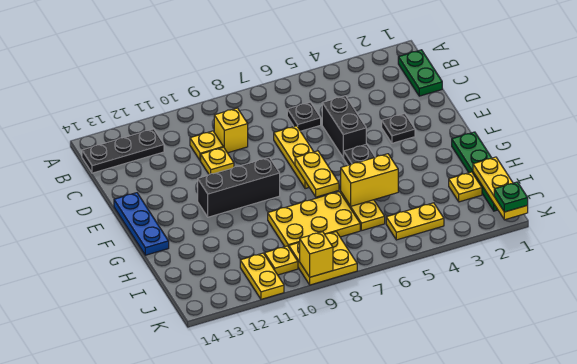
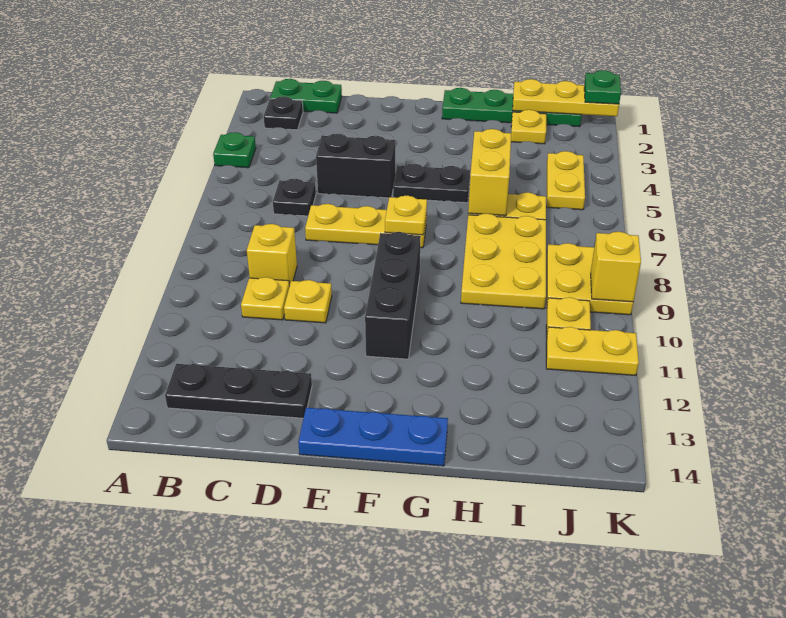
none -> green 1x1 plate [213,132,256,168]
black 1x3 plate [82,129,164,173] -> black 1x3 plate turned to [165,364,312,418]
black 1x1 plate [382,114,415,143] -> black 1x1 plate moved to [264,96,303,130]
yellow 1x2 plate [295,151,339,197] -> yellow 1x1 plate [385,196,427,235]

